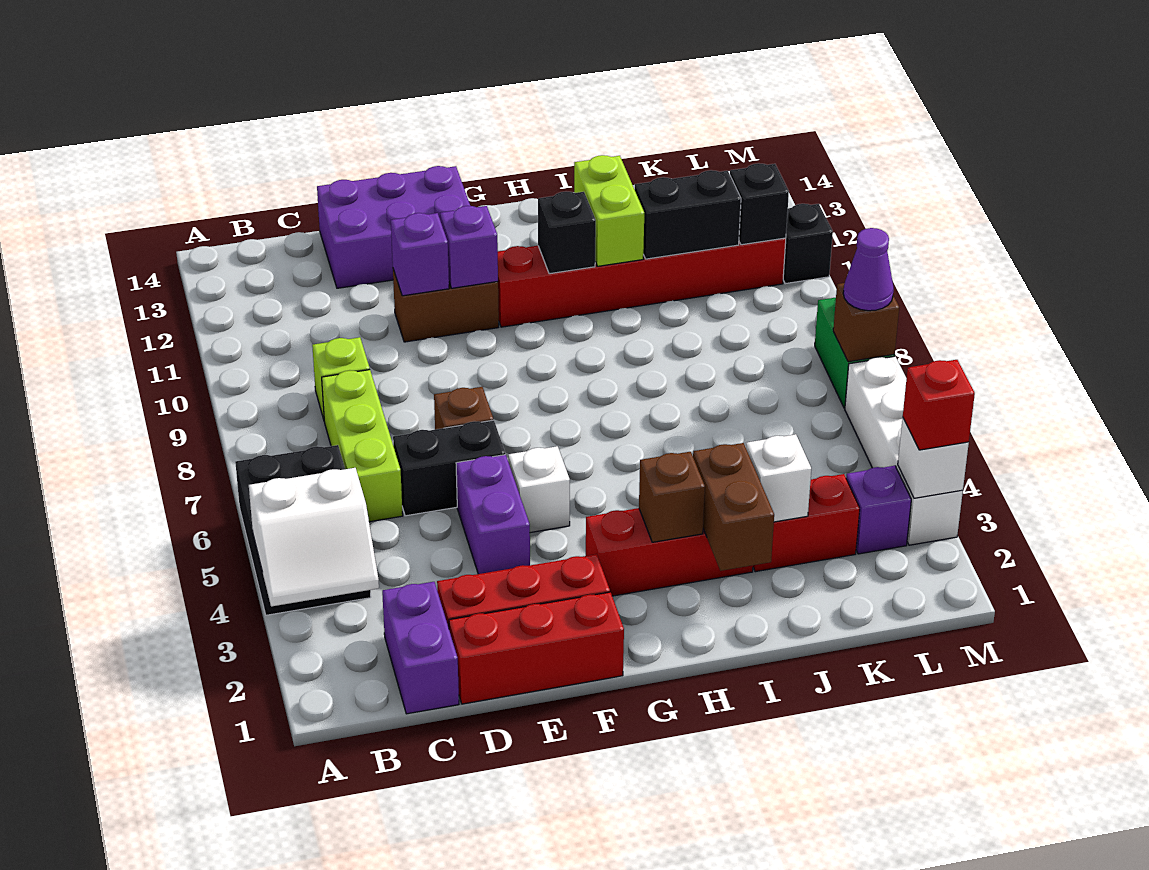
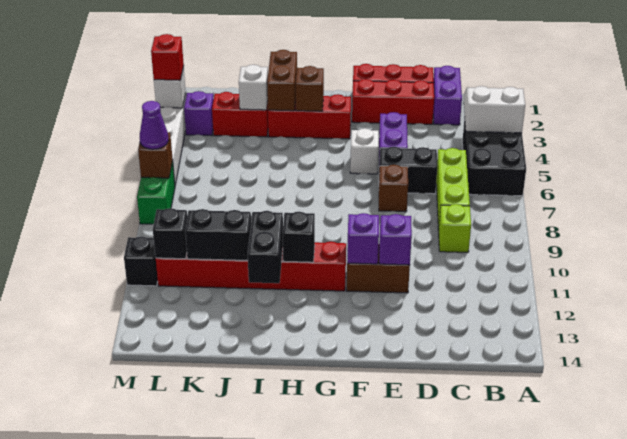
purple 2x3 brick [317,166,470,288] -> none
lime 1x2 brick [574,155,644,266] -> black 1x2 brick [247,211,283,283]

